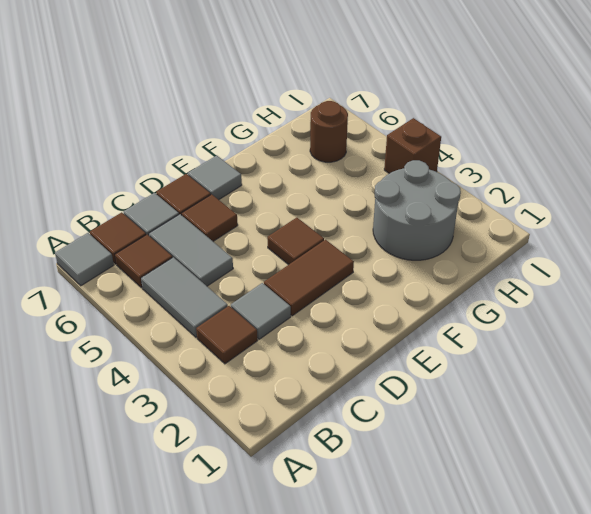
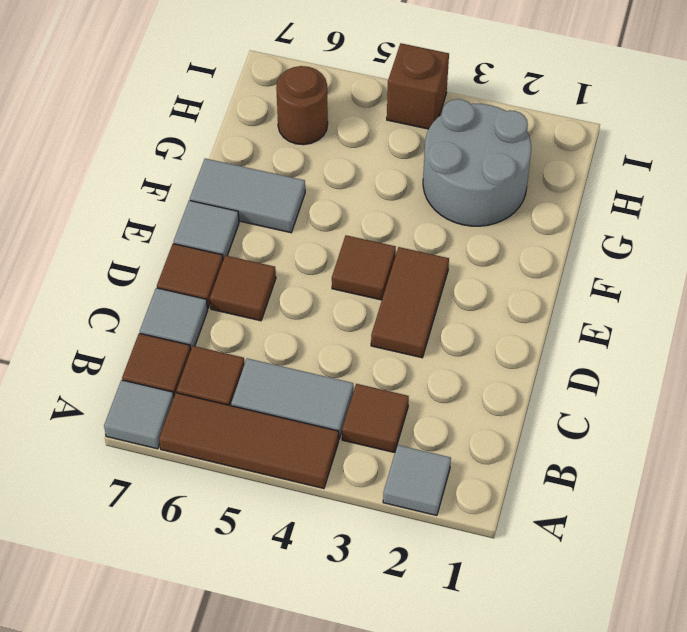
none -> brown 1x3 tile [159,393,339,489]
grey 1x1 tile [231,283,291,339] -> grey 1x1 tile moved to [383,445,451,516]
grey 1x2 tile [149,214,233,286] -> grey 1x2 tile moved to [190,159,305,233]

